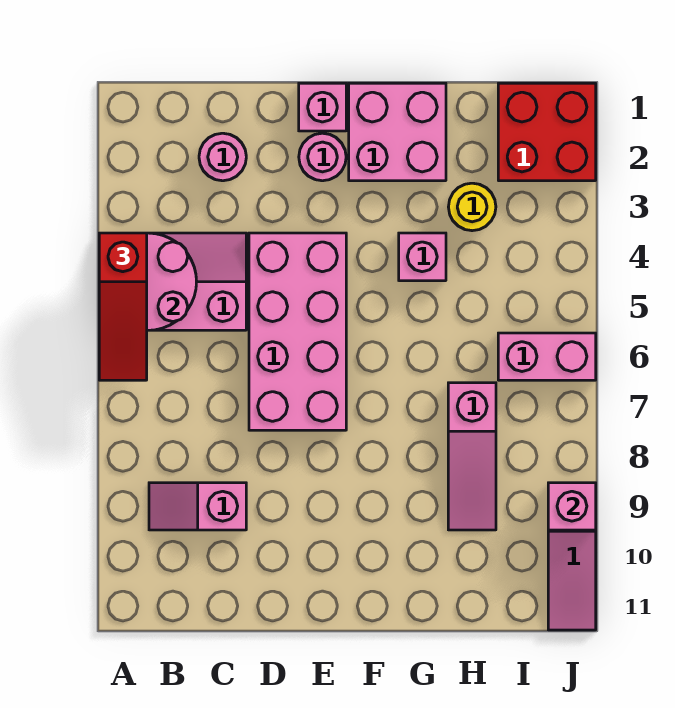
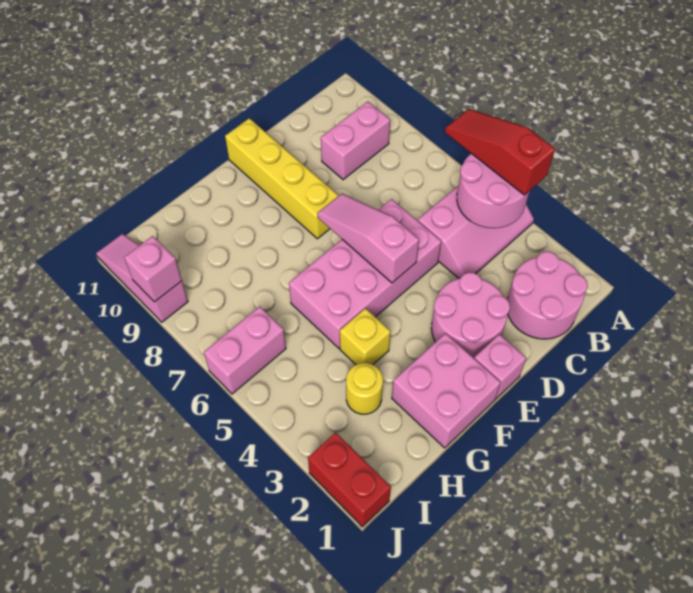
pink 1x2 slope [149,483,246,530] -> pink 1x2 brick [321,102,390,180]
pink 1x1 round brick [199,133,246,181] -> pink 2x2 round brick [507,252,588,339]
pink 2x4 brick [249,233,346,430] -> pink 2x4 brick turned to [289,199,441,348]
pink 1x1 round brick [299,133,346,181] -> pink 2x2 round brick [431,273,510,358]
none -> yellow 1x4 brick [225,118,339,239]
pink 1x1 brick [399,233,446,281] -> yellow 1x1 brick [340,308,391,365]
pink 1x3 slope [448,383,496,530] -> pink 1x3 slope moved to [317,194,419,283]
red 2x2 brick [498,83,596,181] -> red 1x2 brick [308,432,391,527]

